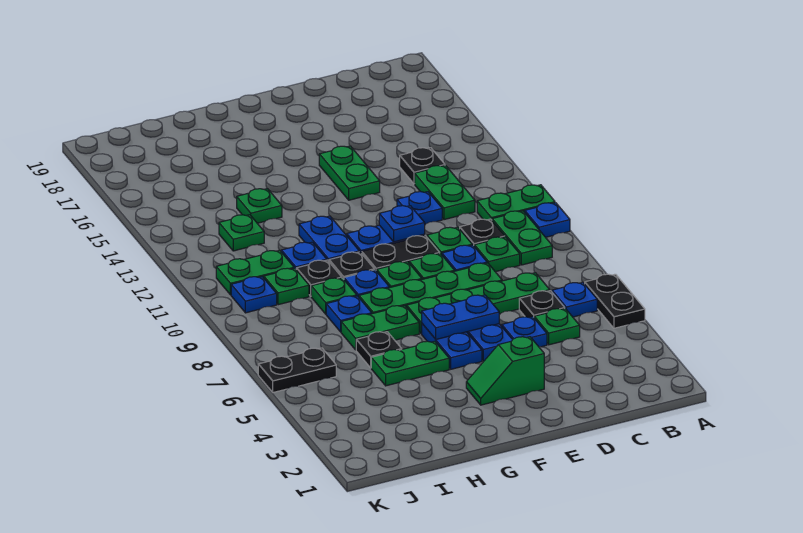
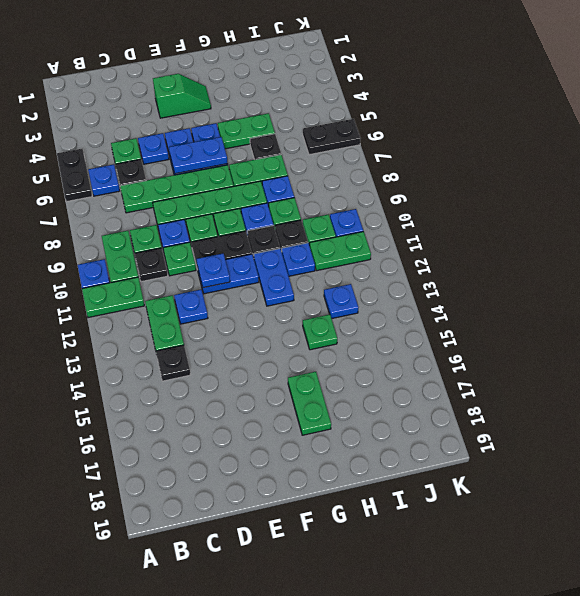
green 1x2 plate [319,146,380,200] -> green 1x2 plate moved to [288,372,331,435]
green 1x1 plate [219,215,264,251] -> blue 1x1 plate [324,284,358,319]

